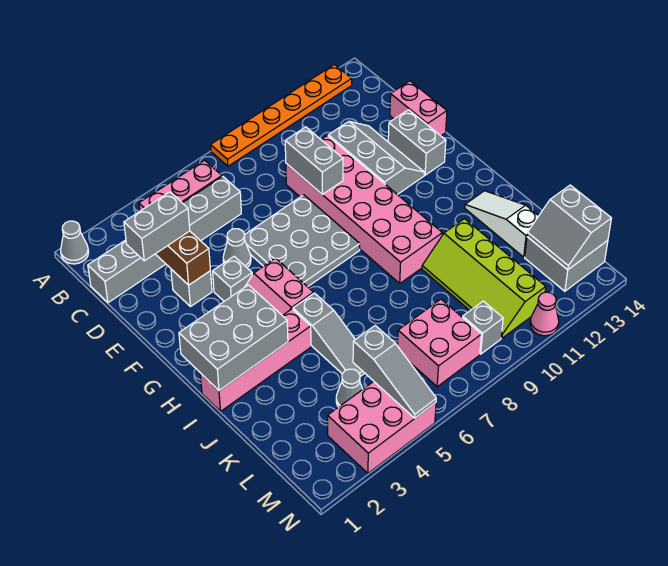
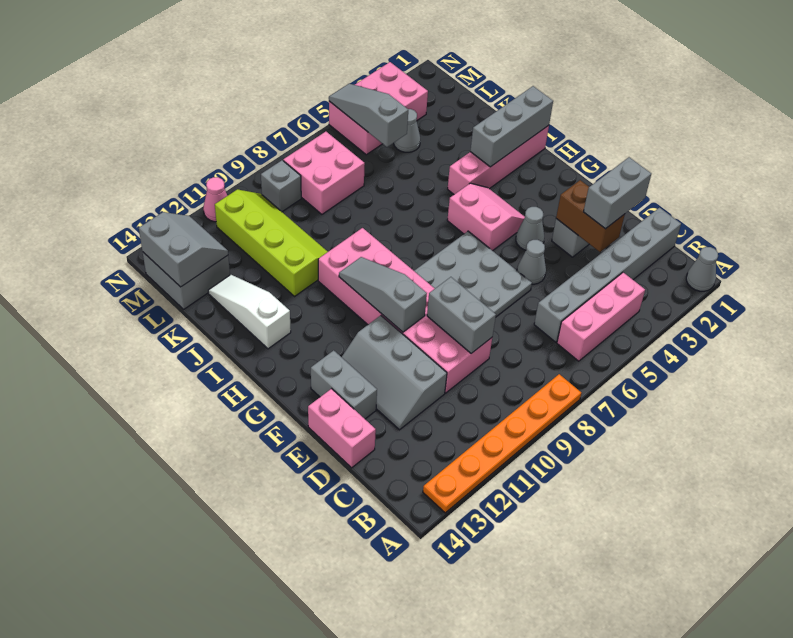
grey 1x1 brick [213,257,252,301] -> grey 1x1 cone [516,207,544,250]
grey 2x3 brick [179,285,288,390] -> grey 1x3 brick [470,86,553,167]
grey 1x3 slope [293,293,365,376] -> grey 1x3 slope moved to [339,257,427,332]
white 1x3 slope [465,191,538,257] -> white 1x3 slope turned to [208,275,291,349]

